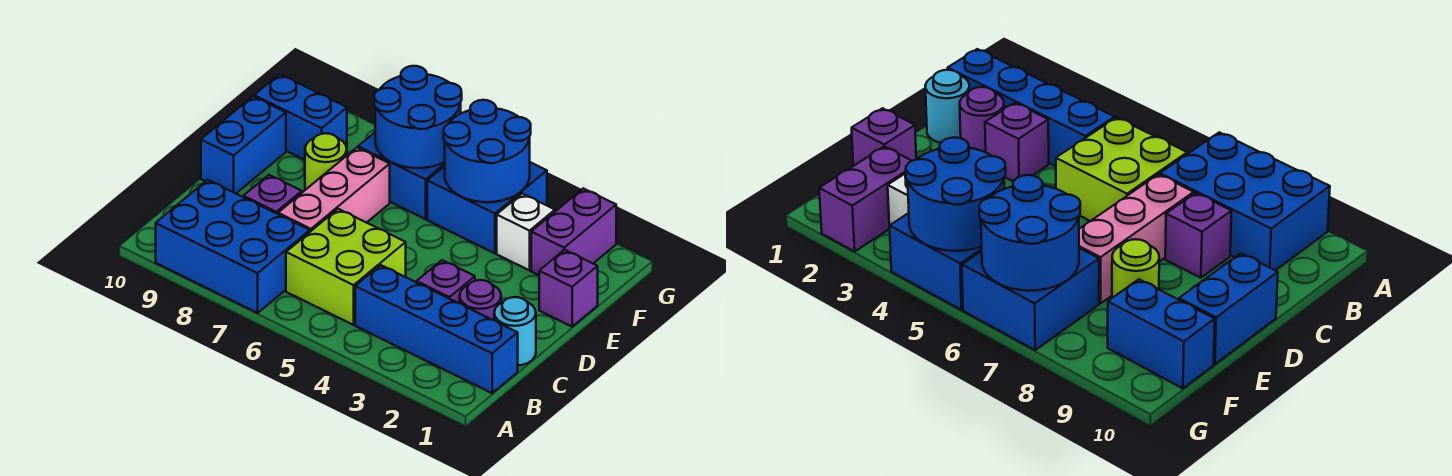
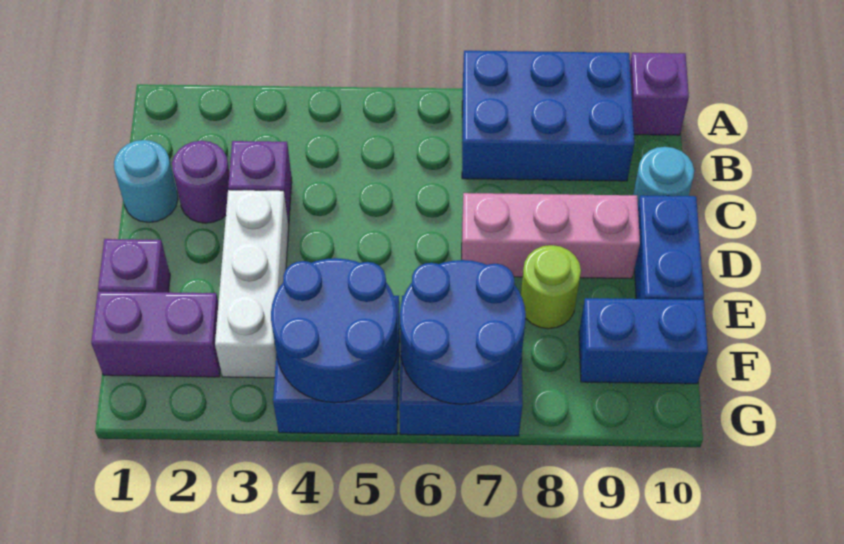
blue 1x4 brick [355,265,518,393] -> none
lime 2x2 brick [286,209,406,325] -> none
pink 1x3 brick [278,148,390,232] -> pink 1x3 brick turned to [462,193,640,279]
purple 1x1 brick [243,175,302,214] -> purple 1x1 brick moved to [630,53,689,135]
none -> cyan 1x1 round brick [633,147,694,203]
purple 1x2 brick [531,188,616,275] -> purple 1x2 brick turned to [91,292,220,377]
white 1x1 brick [497,194,555,270] -> white 1x3 brick [215,190,289,378]

